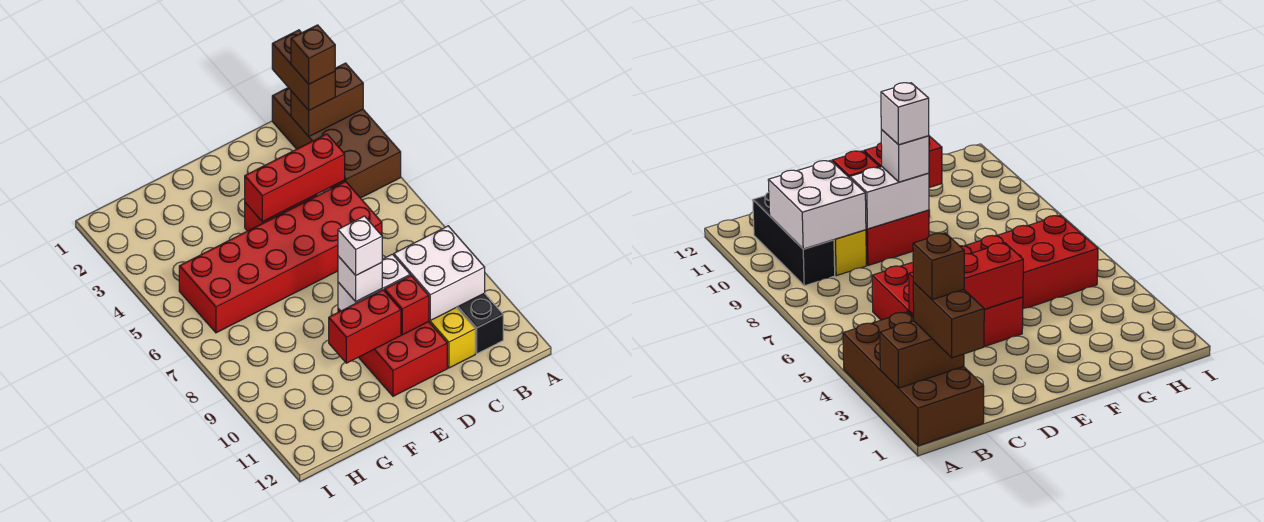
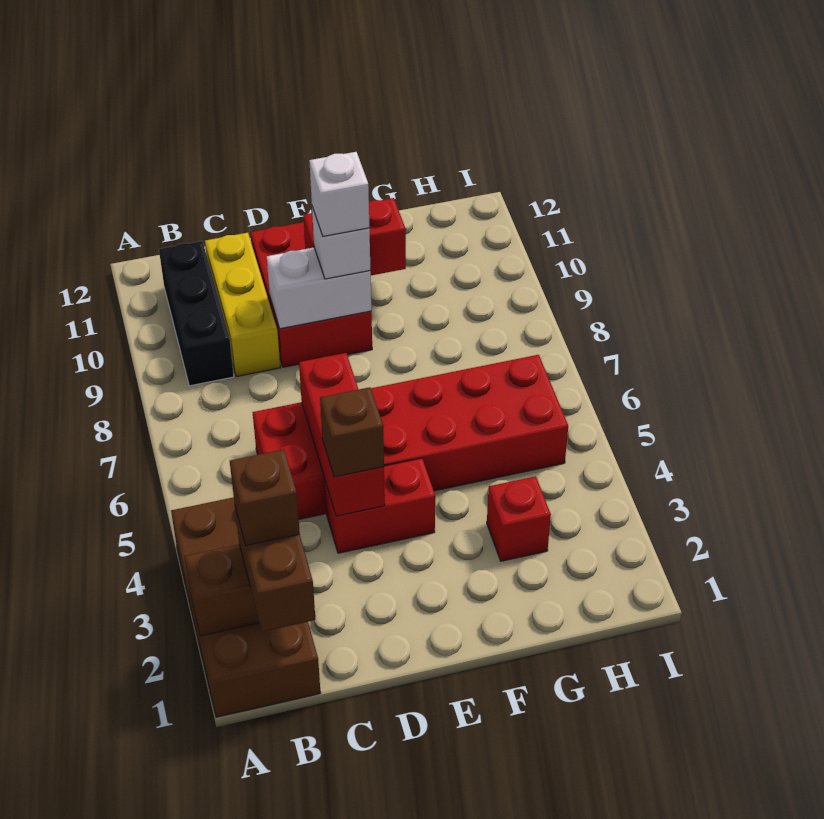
white 2x2 brick [394,226,485,320] -> none
red 1x3 brick [245,134,345,222] -> red 1x3 brick turned to [299,353,385,516]
none -> brown 1x1 brick [320,387,384,477]
red 1x1 brick [384,276,429,335] -> red 1x1 brick moved to [487,476,551,561]

